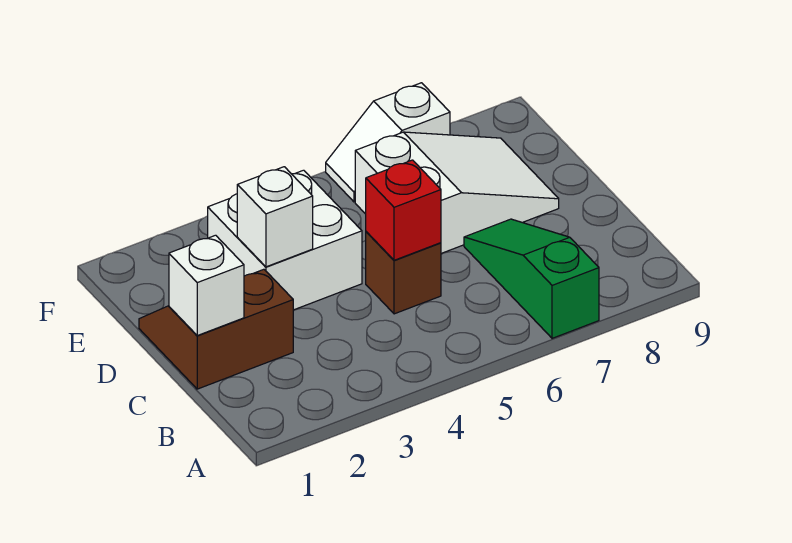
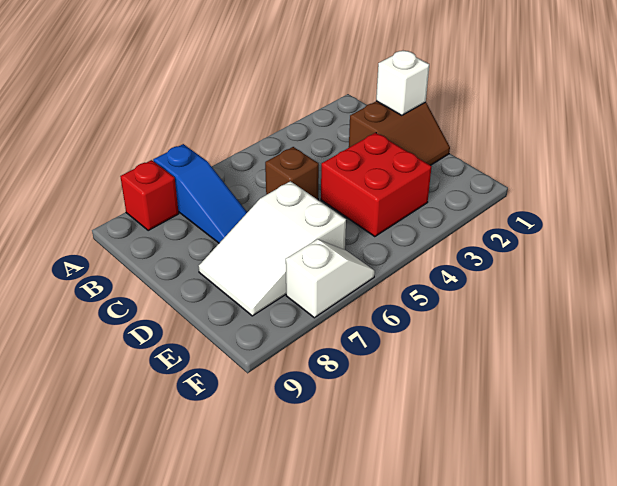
green 1x3 slope [464,219,599,338] -> blue 1x3 slope [153,144,247,243]
red 1x1 brick [366,160,441,260] -> red 1x1 brick moved to [120,160,179,230]
white 2x2 brick [208,170,362,310] -> red 2x2 brick [321,133,432,237]
white 1x1 brick [237,167,313,267] -> none

